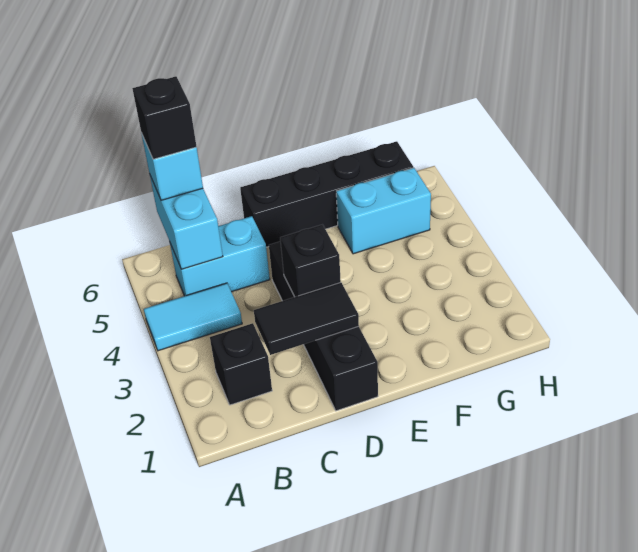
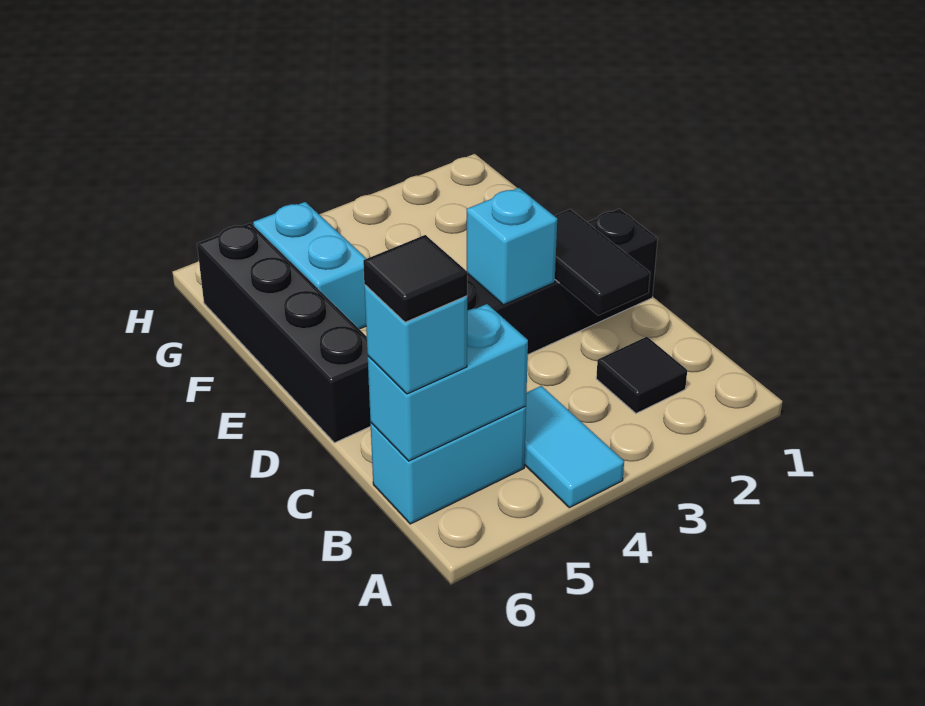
black 1x1 brick [210,323,272,405] -> black 1x1 tile [596,337,687,413]
cyan 1x2 brick [170,216,270,296] -> cyan 1x2 brick turned to [371,406,526,524]
black 1x1 brick [132,76,197,159] -> black 1x1 tile [363,235,467,322]
black 1x1 brick [280,225,341,297] -> cyan 1x1 brick [467,188,557,305]

